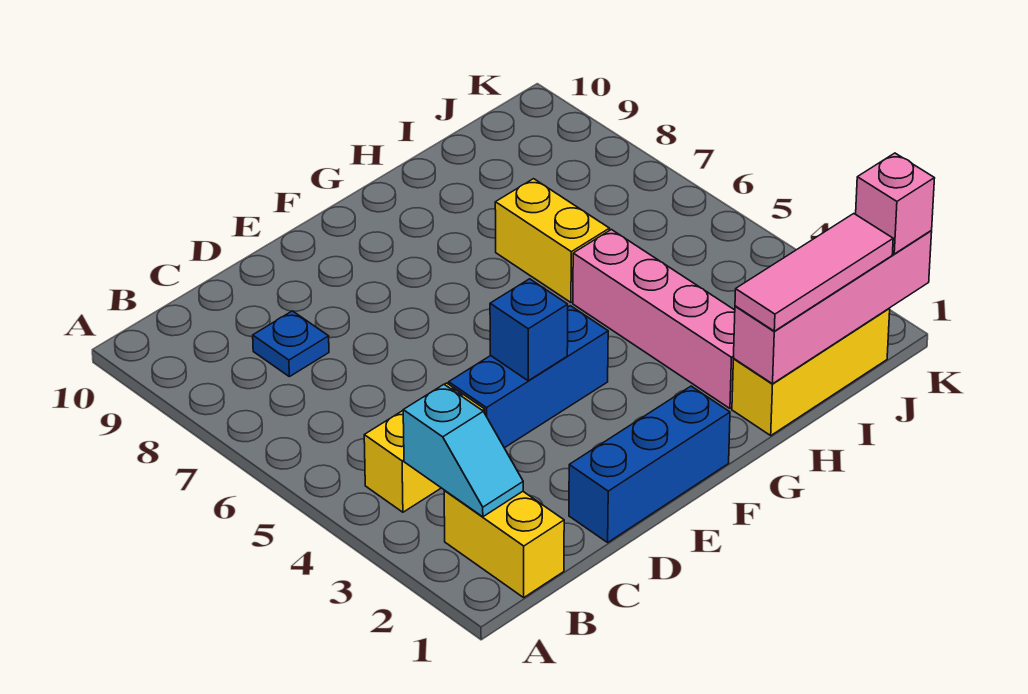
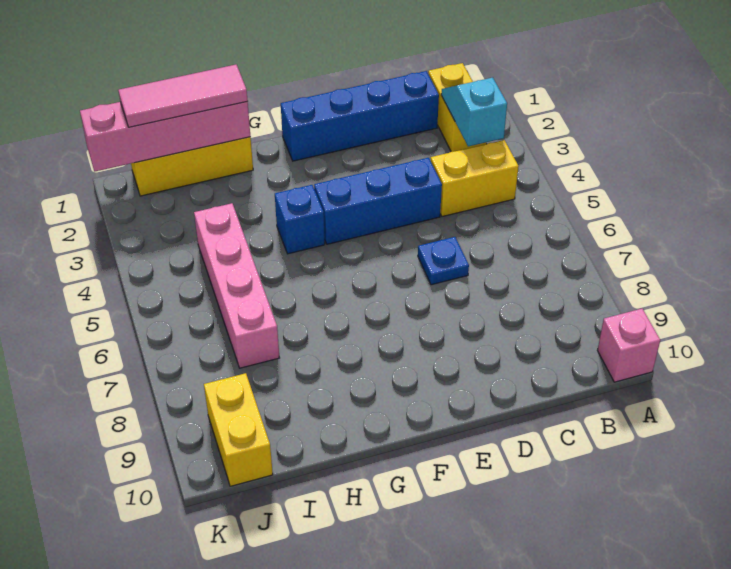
blue 1x1 plate [253,311,329,377] -> blue 1x1 plate moved to [418,237,469,285]
blue 1x3 brick [569,386,730,542] -> blue 1x4 brick [281,71,439,161]
blue 1x1 brick [490,279,568,381] -> blue 1x1 brick moved to [275,185,325,254]
pink 1x4 brick [573,230,735,408] -> pink 1x4 brick moved to [194,203,280,368]
yellow 1x2 brick [495,179,610,303] -> yellow 1x2 brick moved to [204,373,273,486]
pink 1x1 brick [856,153,935,254] -> pink 1x1 brick moved to [597,309,660,382]

